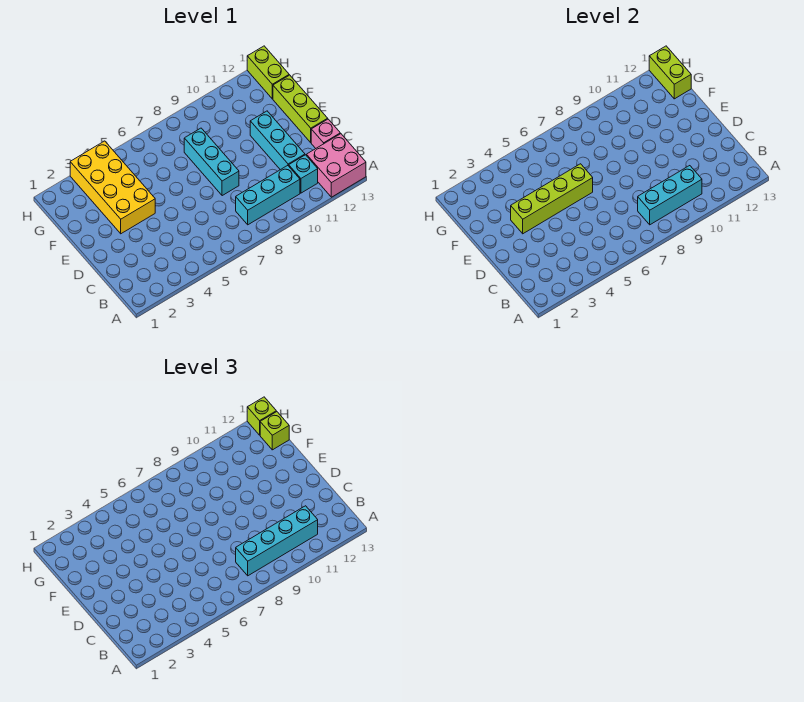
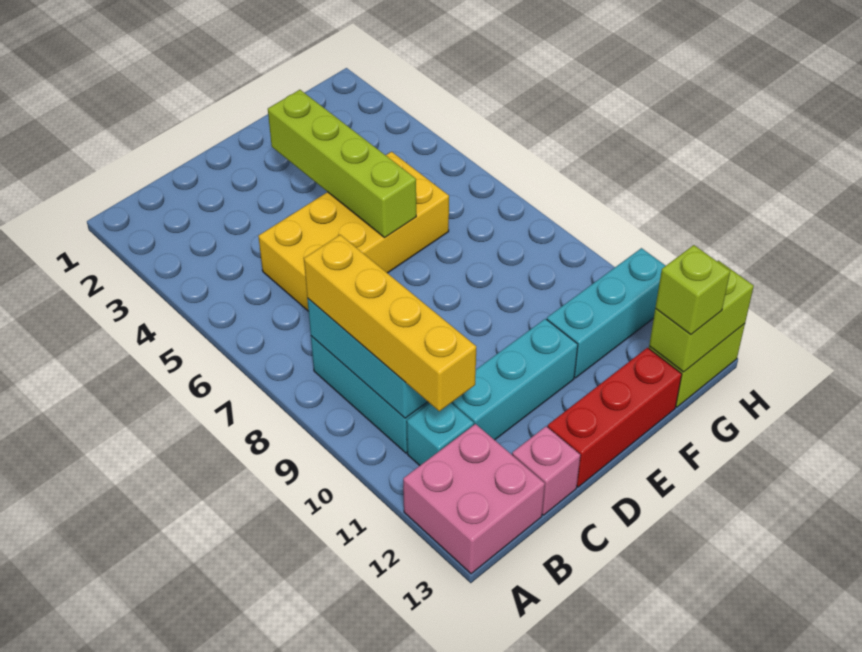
cyan 1x4 brick [236,506,318,576] -> yellow 1x4 brick [304,235,476,411]
cyan 1x3 brick [184,128,239,196] -> cyan 1x3 brick moved to [547,248,666,378]
lime 1x3 brick [273,75,328,143] -> red 1x3 brick [548,348,682,487]
yellow 2x4 brick [70,141,155,234] -> yellow 2x4 brick moved to [258,152,449,311]
lime 1x1 brick [247,397,276,435] -> none

